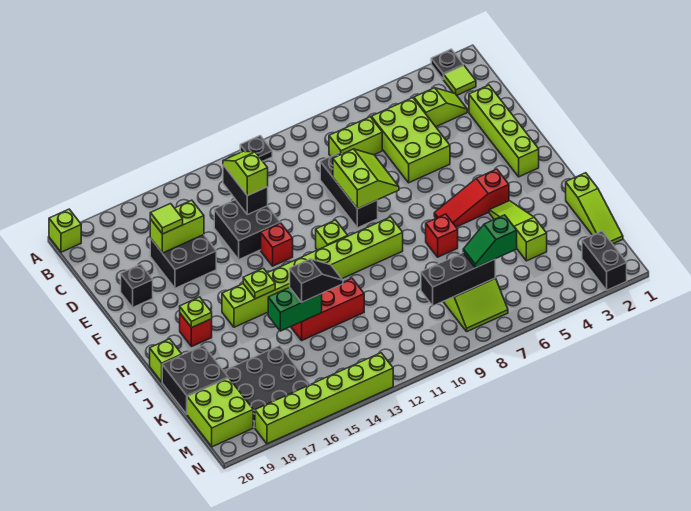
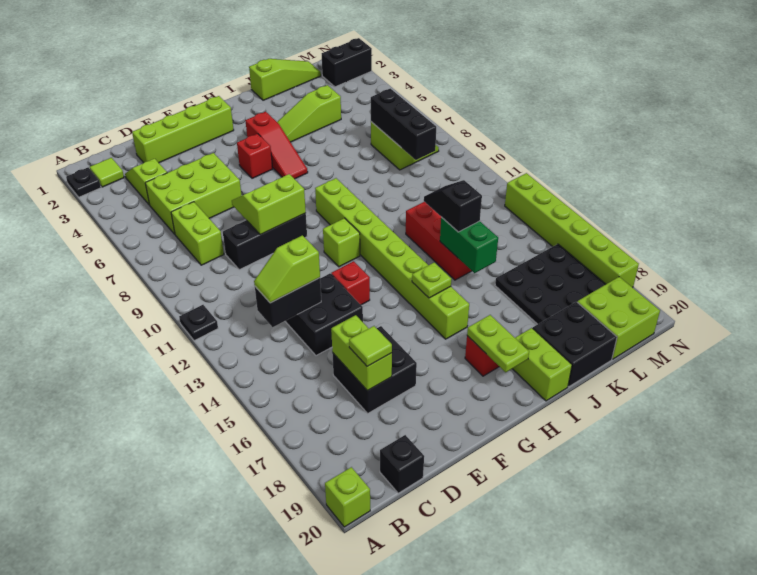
black 1x1 brick [121,264,153,307] -> black 1x1 brick moved to [380,435,424,493]
lime 1x1 plate [180,297,212,328] -> lime 1x2 plate [467,315,529,372]
red 1x1 brick [426,214,458,257] -> red 1x1 brick moved to [237,134,273,178]
lime 1x1 brick [150,339,182,382] -> lime 1x2 brick [513,328,572,401]
green 1x2 slope [463,215,517,268] -> none

